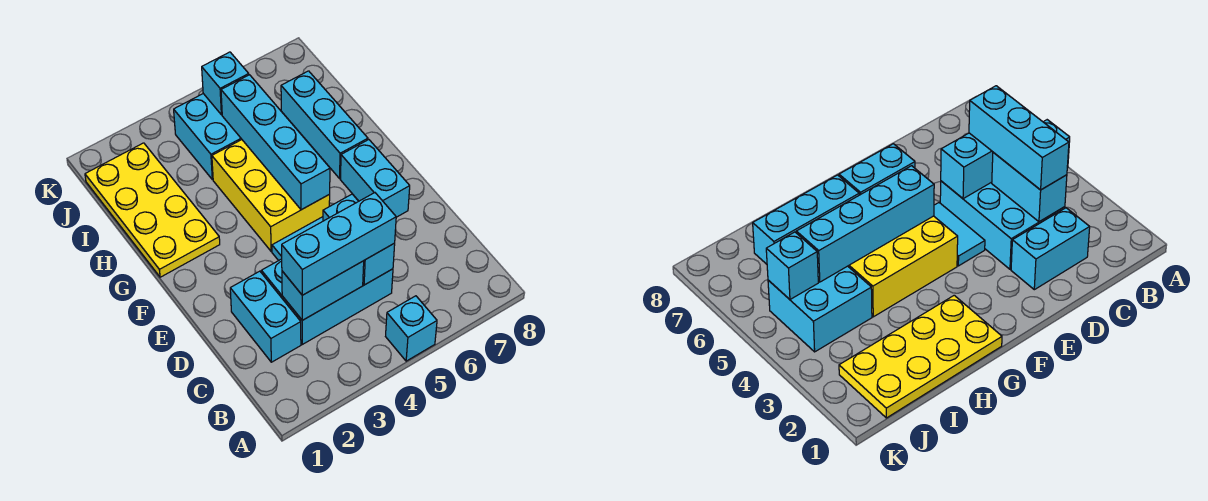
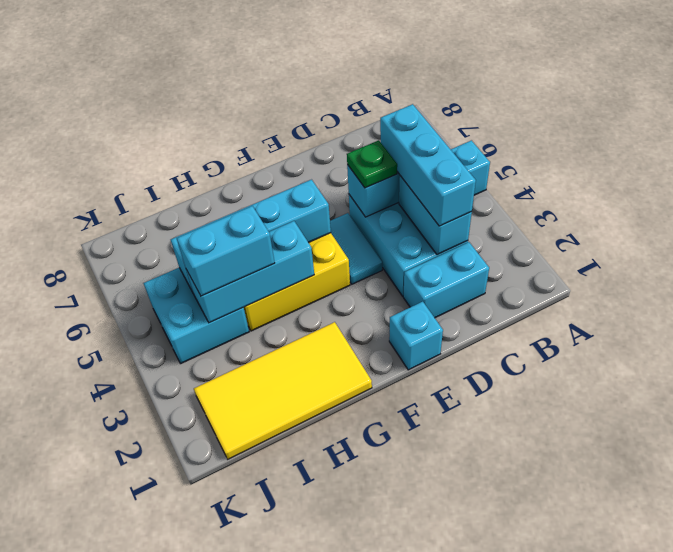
none -> green 1x1 plate [347,140,397,188]
cyan 1x2 brick [340,140,410,217] -> cyan 1x2 brick moved to [177,206,275,296]
yellow 2x4 plate [85,143,220,277] -> yellow 2x4 tile [194,322,372,459]
cyan 1x3 brick [281,71,368,178] -> cyan 1x3 brick moved to [186,221,314,323]
cyan 1x1 brick [202,52,249,115] -> cyan 1x1 brick moved to [389,302,443,370]

